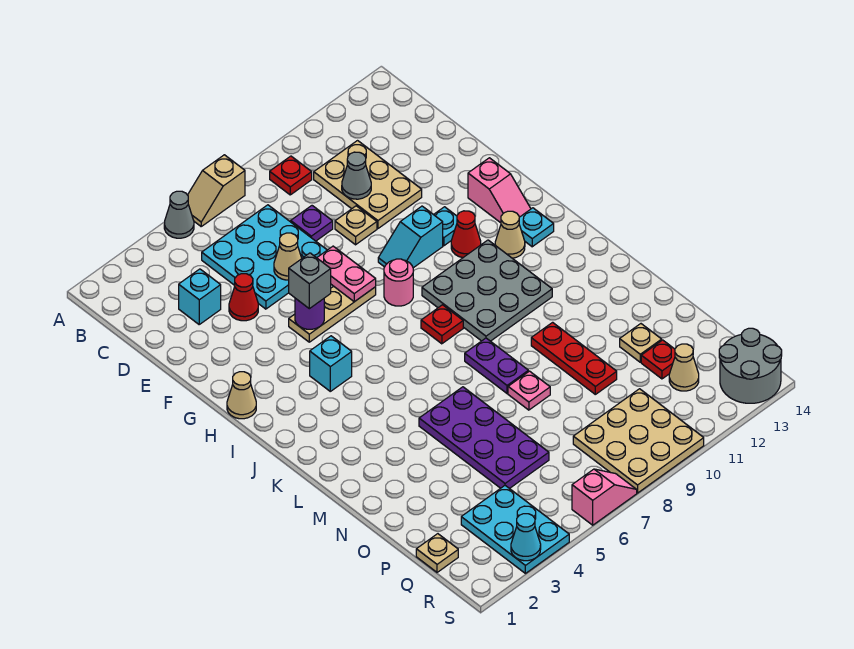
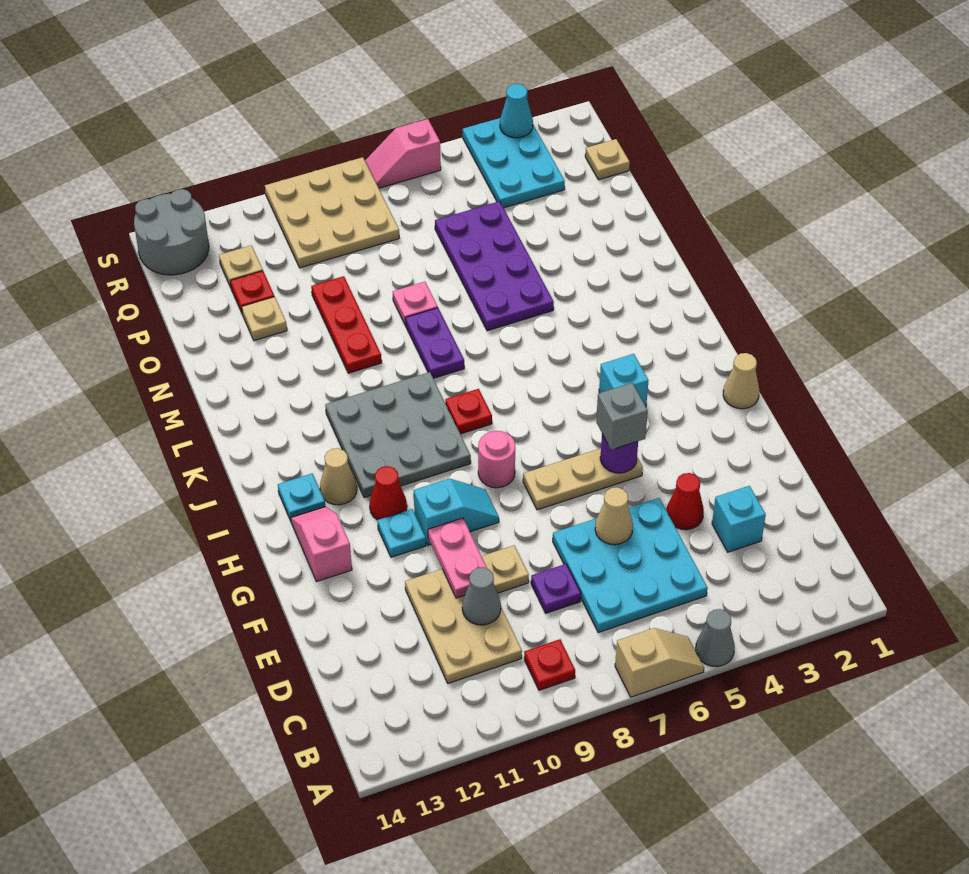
pink 1x2 plate [317,246,376,302] -> pink 1x2 plate moved to [428,518,487,598]
tan 1x1 cone [669,344,699,391] -> tan 1x1 plate [219,245,263,287]

